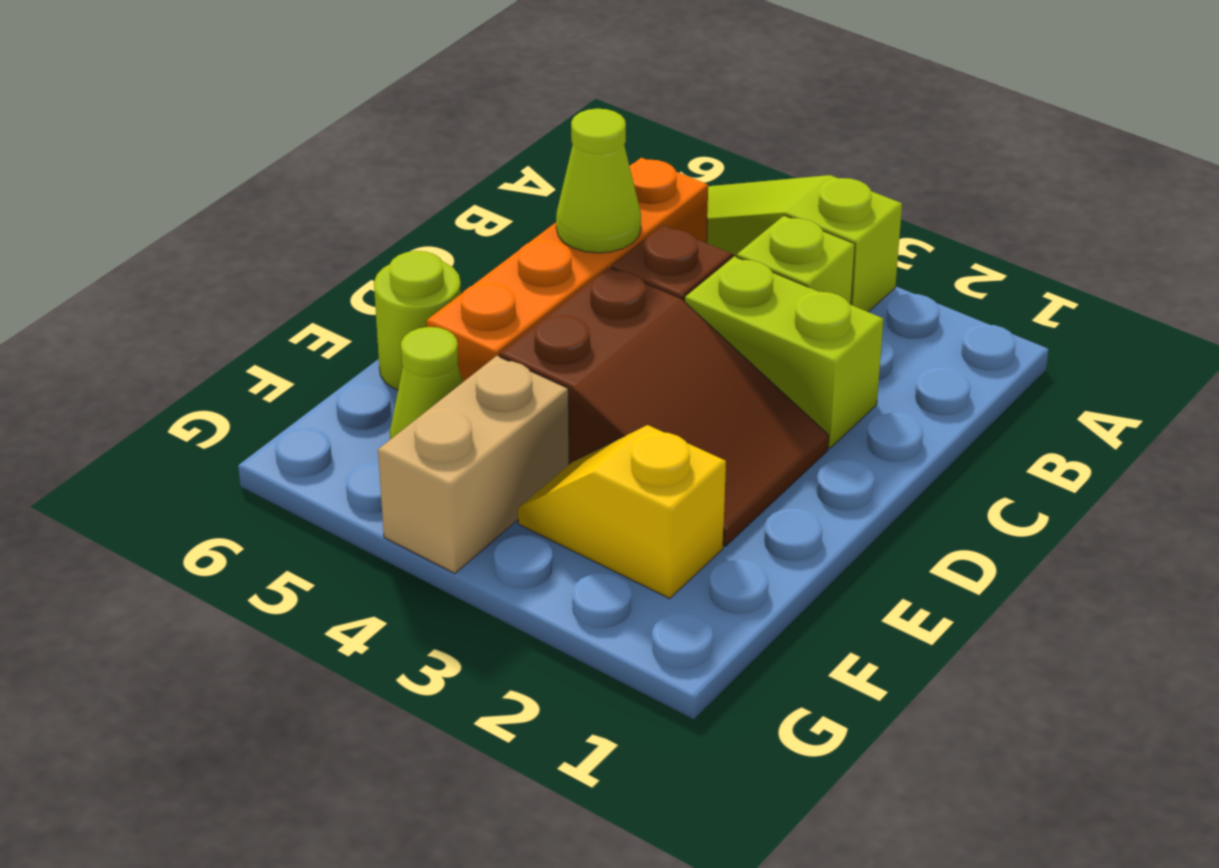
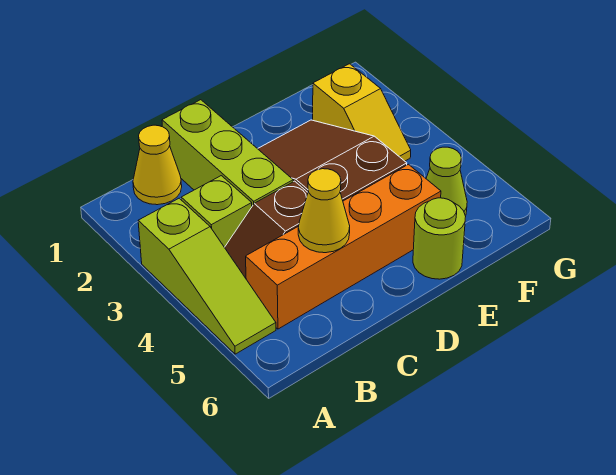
none -> yellow 1x1 cone [133,125,182,205]
lime 1x2 brick [685,256,883,448] -> lime 1x3 brick [162,100,293,206]
lime 1x1 cone [556,109,641,253] -> yellow 1x1 cone [298,169,350,253]
tan 1x2 brick [378,356,569,573] -> none

